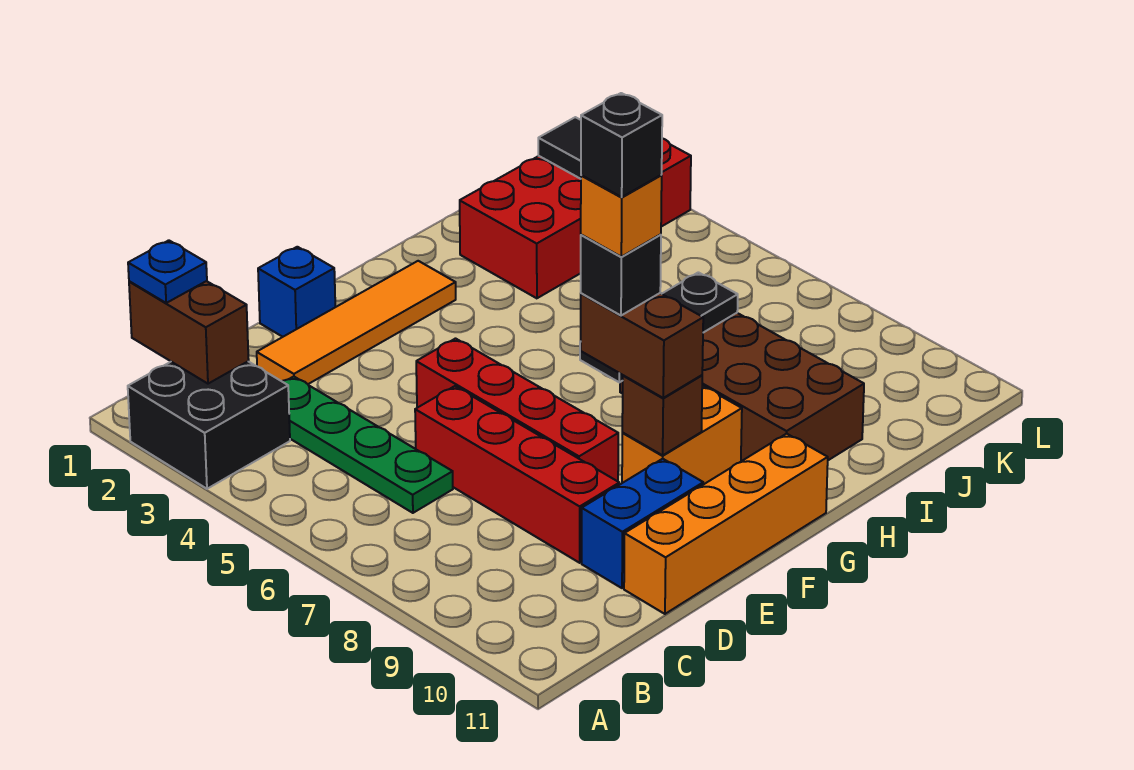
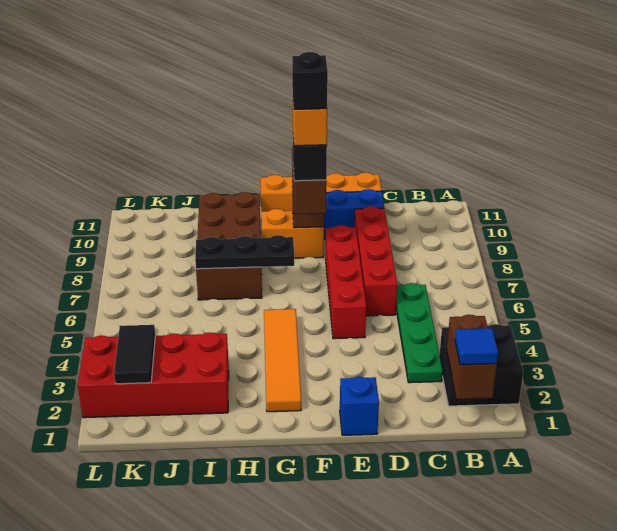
blue 1x1 plate [128,240,207,303] -> blue 1x1 tile [455,328,498,365]
orange 1x4 tile [257,261,456,384] -> orange 1x4 tile turned to [264,309,301,412]

